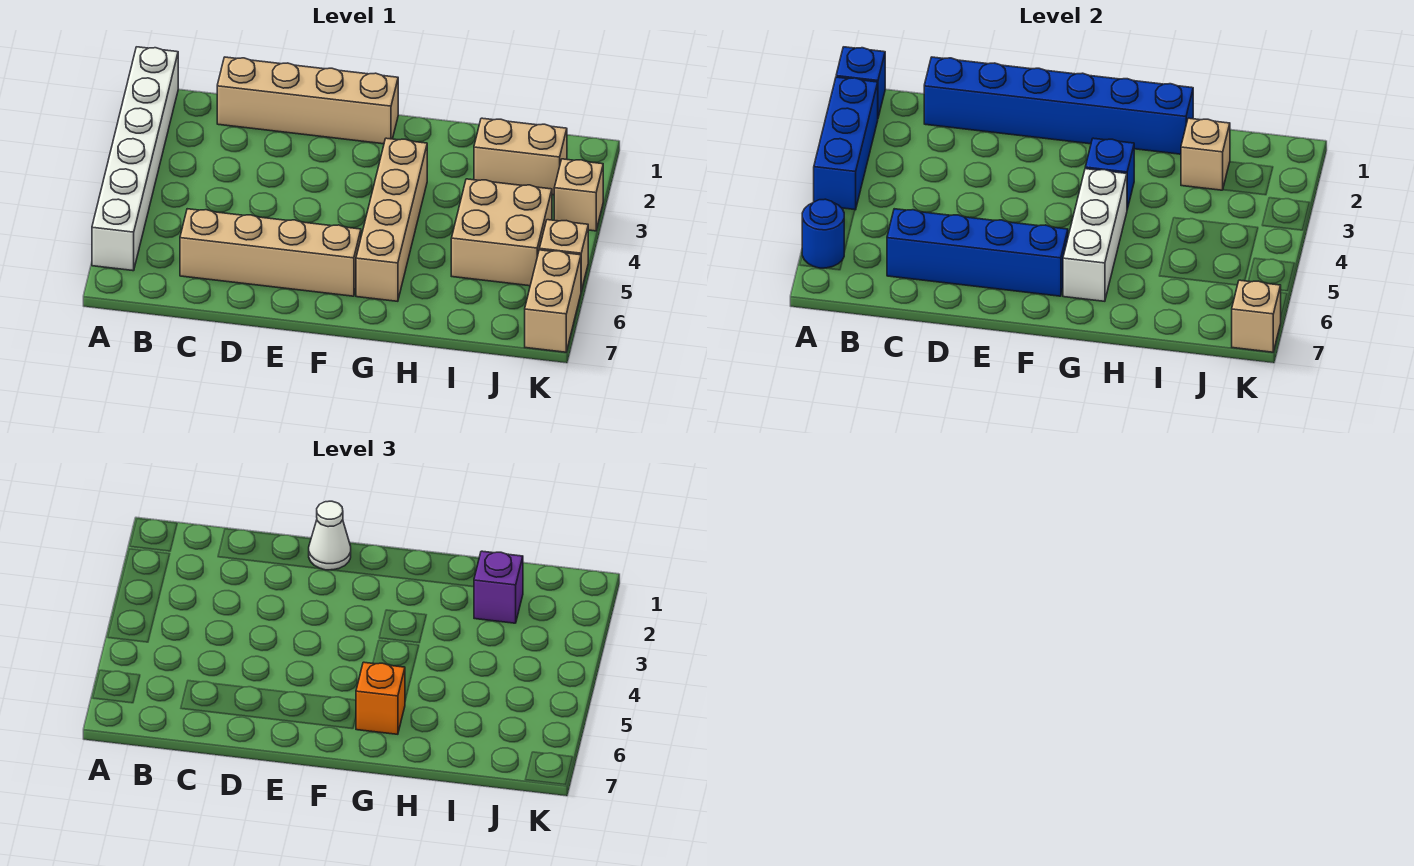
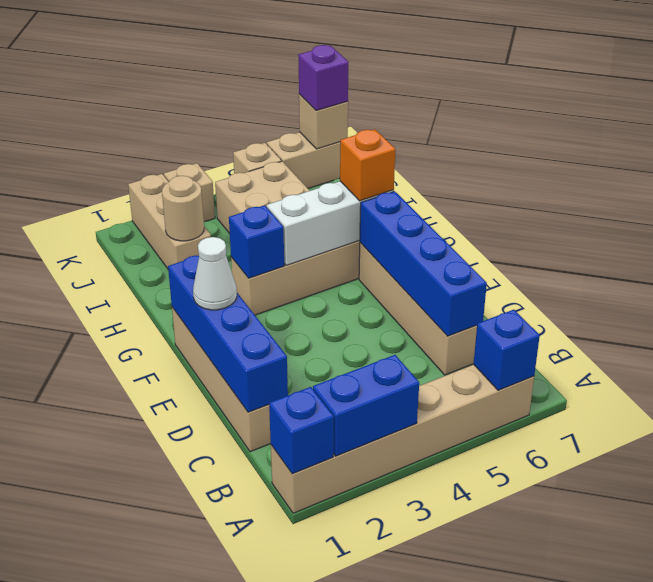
white 1x6 brick [92,47,178,271] -> tan 1x6 brick [271,365,534,513]
blue 1x3 brick [814,77,878,210] -> blue 1x2 brick [313,355,419,456]
blue 1x1 round brick [802,199,844,268] -> blue 1x1 brick [474,310,540,391]
blue 1x6 brick [924,57,1193,154] -> blue 1x4 brick [168,255,288,412]
tan 1x2 brick [474,118,567,195] -> tan 1x3 brick [128,174,211,269]
tan 1x1 brick [1181,118,1230,190] -> tan 1x1 round brick [162,176,204,241]
purple 1x1 brick [474,551,523,623] -> purple 1x1 brick moved to [298,45,348,110]

